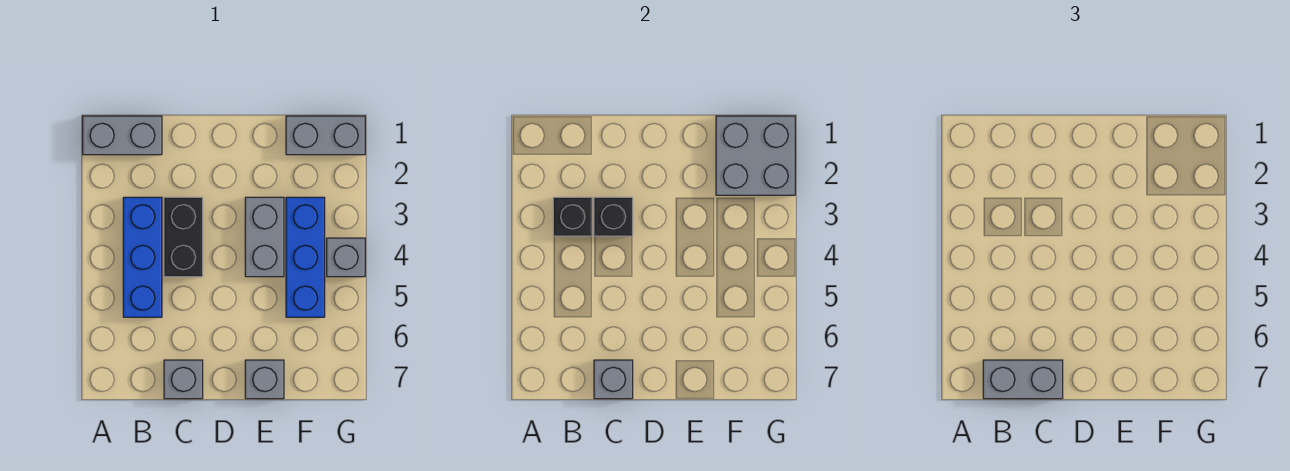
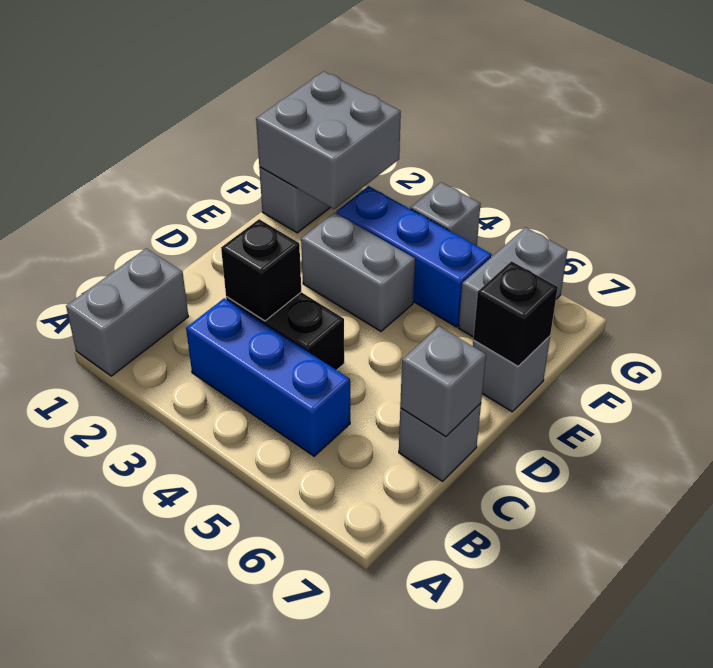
black 1x1 brick [553,197,592,236] -> black 1x1 brick moved to [473,261,558,366]
grey 1x2 brick [983,360,1063,399] -> grey 1x2 brick moved to [459,227,568,337]

